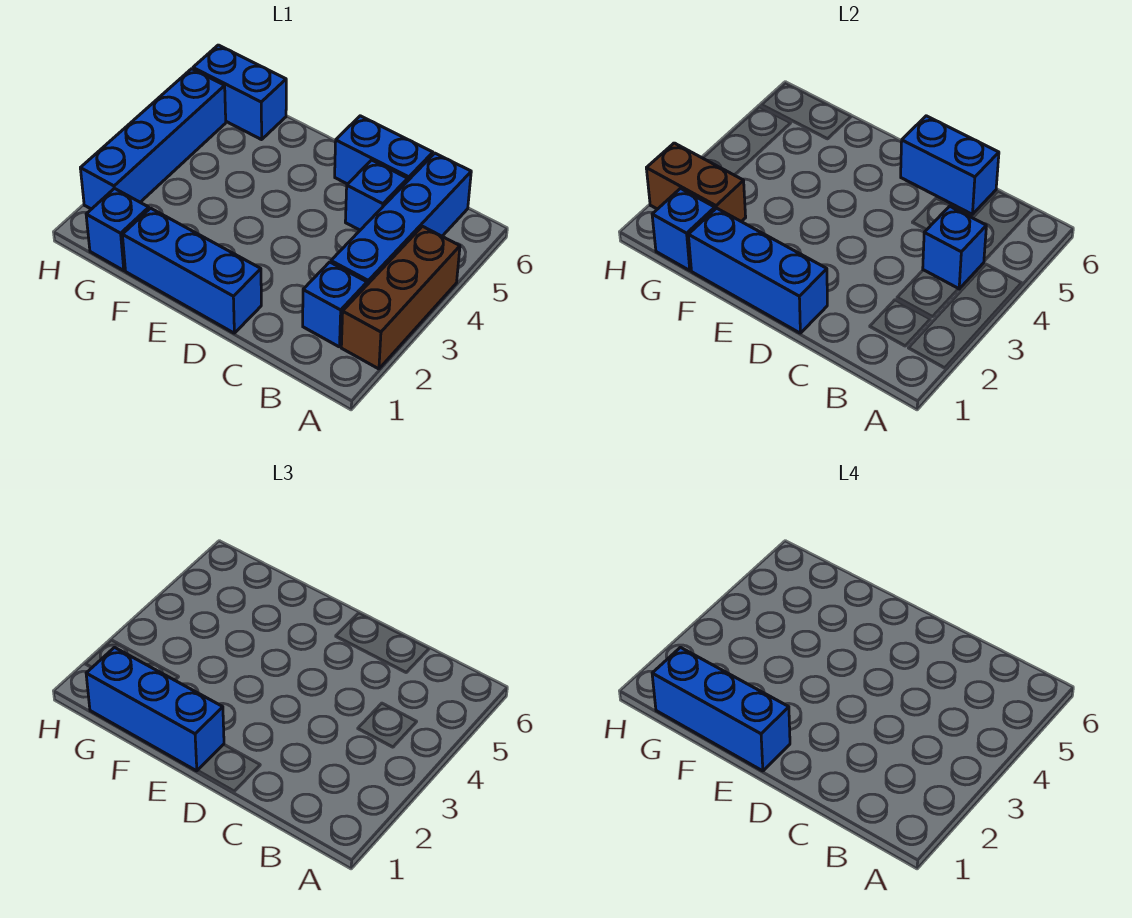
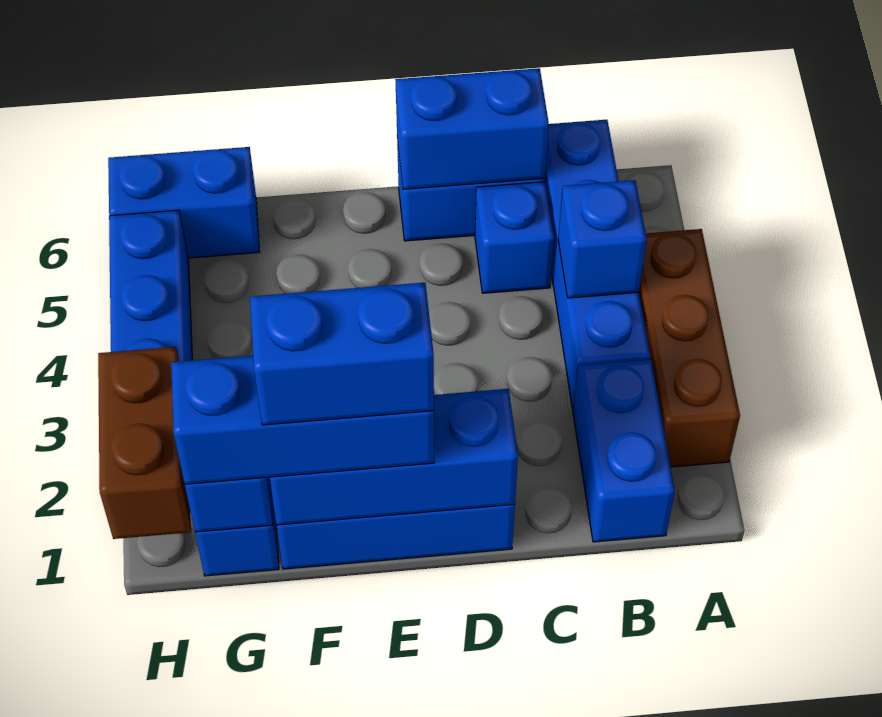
blue 1x1 brick [303,262,367,347] -> blue 1x2 brick [573,359,675,542]
blue 1x3 brick [652,648,790,771] -> blue 1x2 brick [250,283,434,425]
brown 1x2 brick [646,143,746,222] -> brown 1x2 brick turned to [98,347,191,539]

